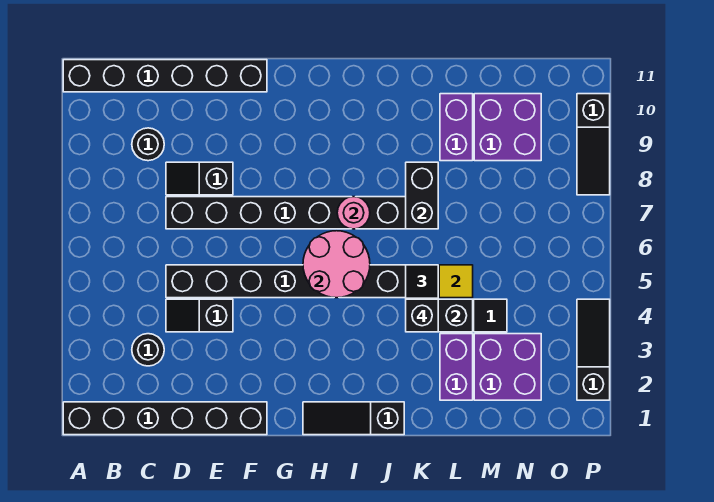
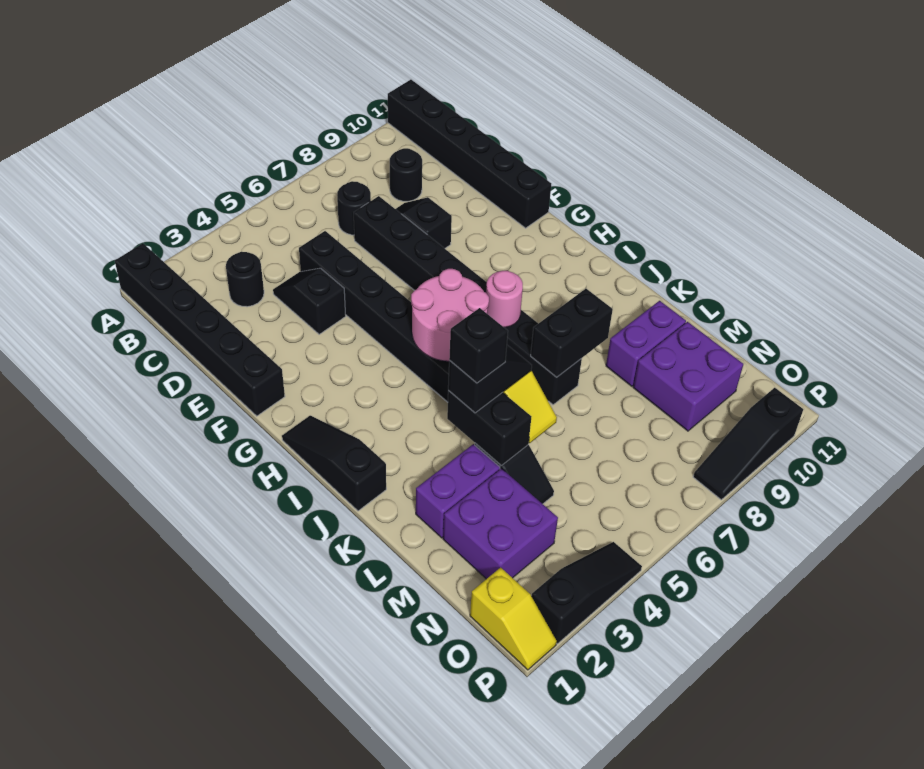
none -> black 1x1 round brick [337,181,371,235]
none -> yellow 1x2 slope [470,567,557,670]

